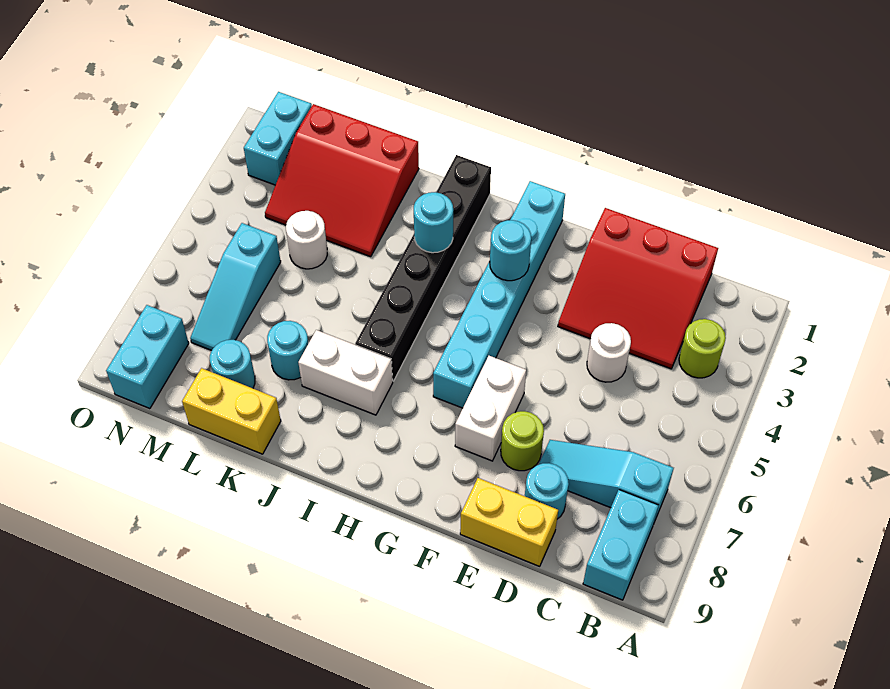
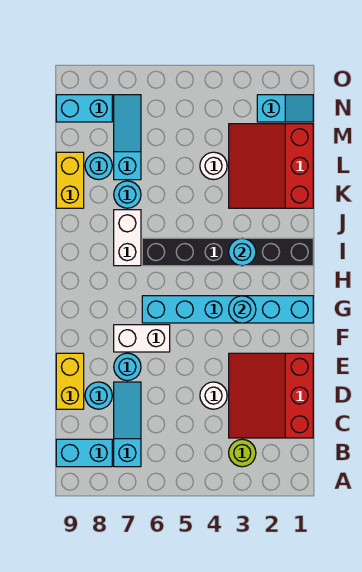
lime 1x1 round brick [501,411,544,471] -> cyan 1x1 round brick [114,353,141,381]
cyan 1x3 slope [190,223,281,350] -> cyan 1x3 slope turned to [114,95,141,180]
cyan 1x2 brick [244,92,312,185] -> cyan 1x2 slope [257,95,313,122]

